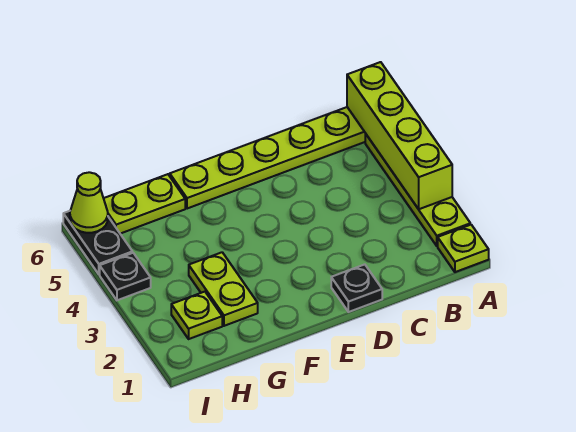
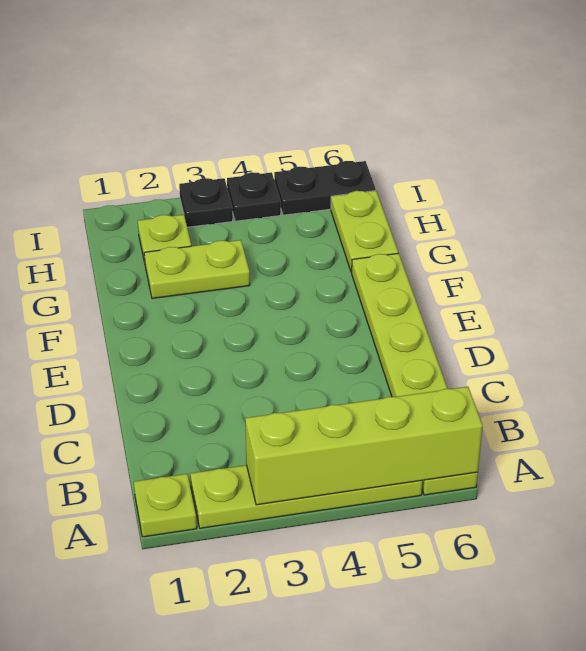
black 1x1 plate [331,264,382,312] -> black 1x1 plate moved to [179,178,233,227]
lime 1x1 cone [70,172,108,233] -> none

